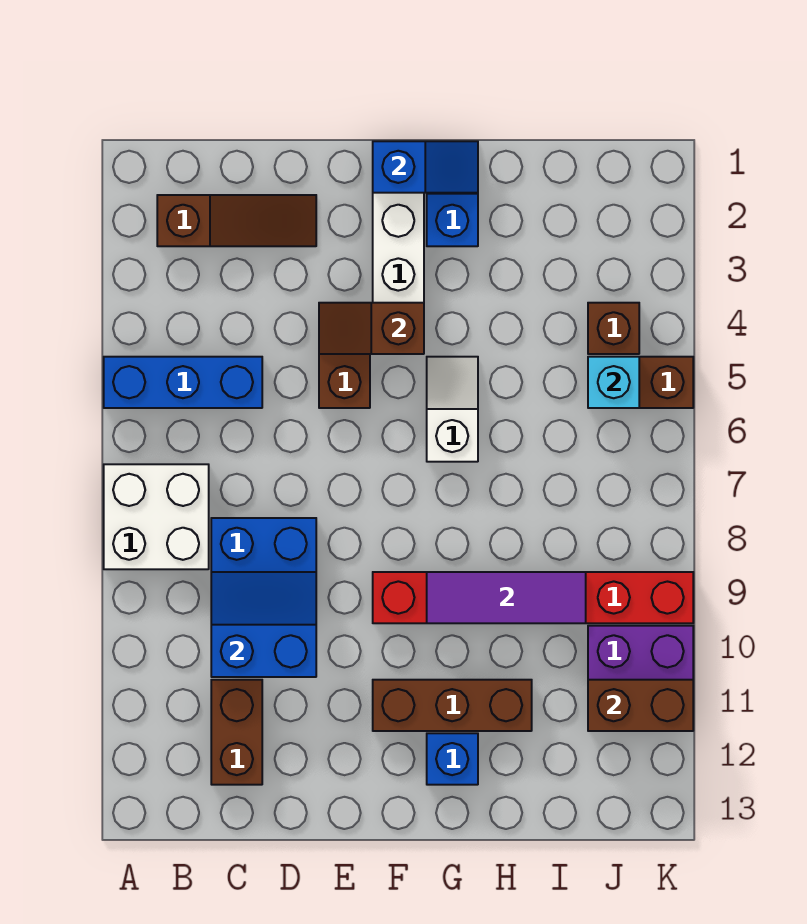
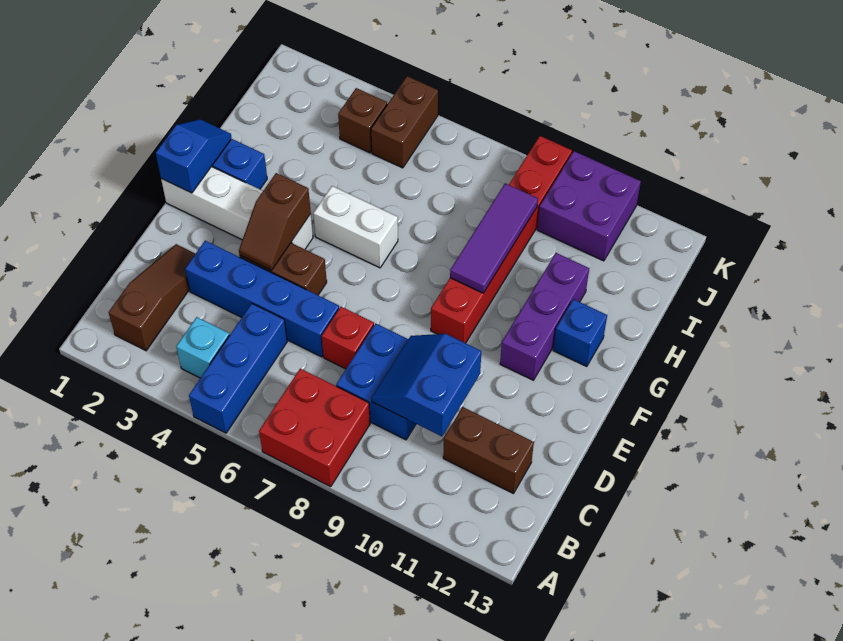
white 2x2 brick [104,464,209,569] -> red 2x2 brick [259,369,370,487]
none -> blue 1x4 brick [185,241,339,357]
none -> red 1x1 brick [322,307,374,369]
brown 1x3 brick [373,680,532,731] -> purple 1x3 brick [500,253,589,380]
white 1x2 slope [427,357,478,462] -> white 1x2 brick [313,186,398,268]
cyan 1x1 brick [588,357,639,408] -> cyan 1x1 brick moved to [176,317,230,378]
brown 1x2 brick [588,680,693,731] -> none

